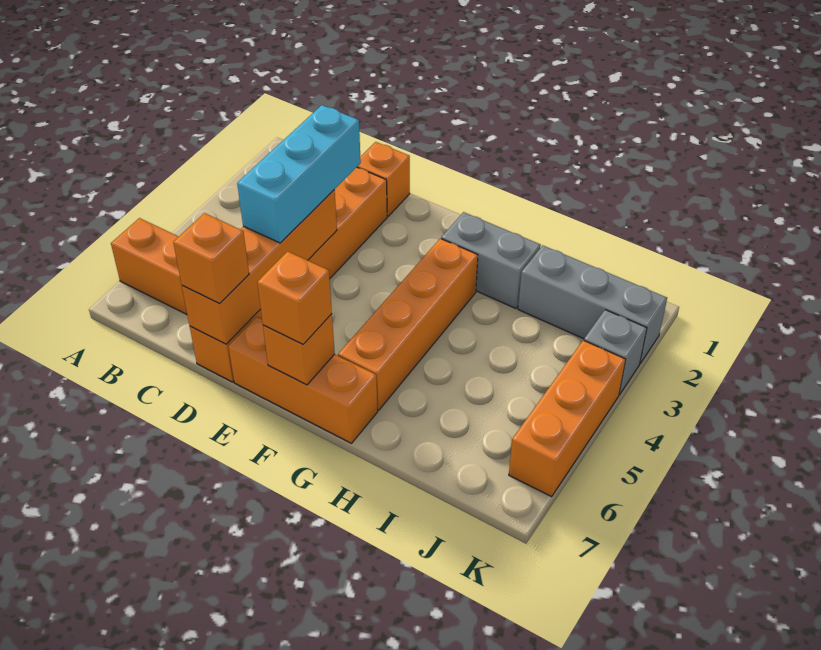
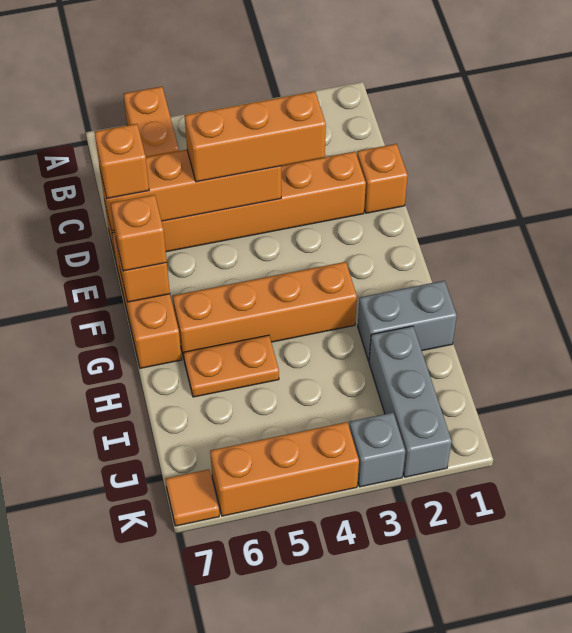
cyan 1x3 brick [237,105,361,243] -> orange 1x3 brick [185,91,326,182]
grey 1x2 brick [441,212,541,308] -> grey 1x2 brick turned to [358,281,457,361]
none -> orange 1x2 plate [183,335,279,397]
none -> orange 1x1 tile [166,469,219,526]

